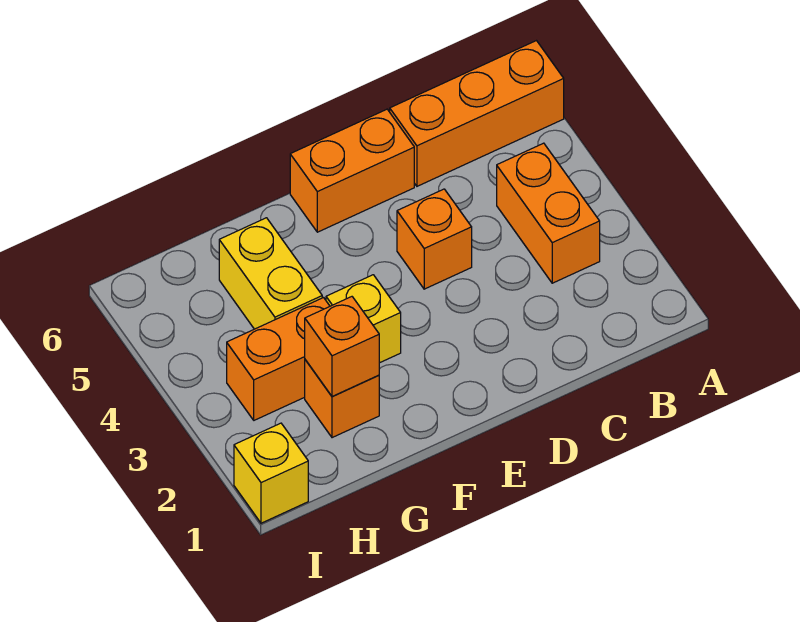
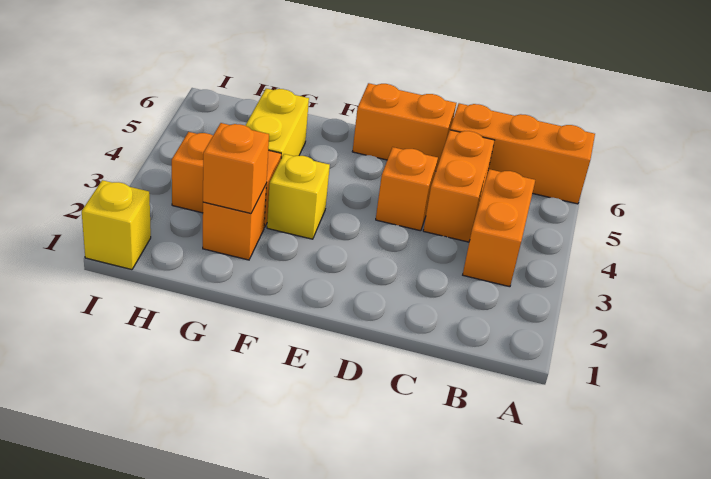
none -> orange 1x2 brick [423,130,494,242]

